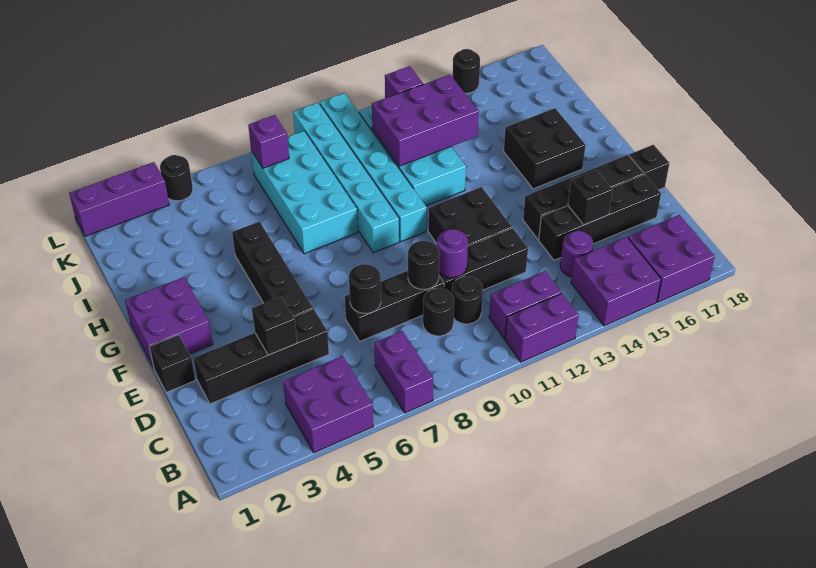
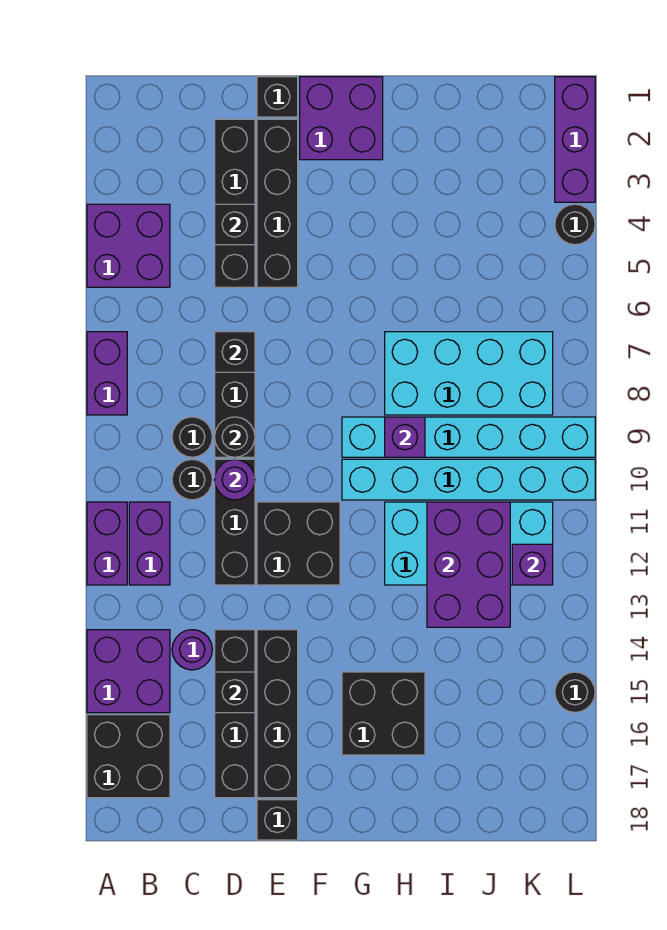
purple 1x2 brick [374,331,433,413] -> purple 1x2 brick turned to [87,332,127,415]
purple 2x2 brick [628,215,715,302] -> black 2x2 brick [87,715,170,798]
black 1x1 round brick [349,264,381,313] -> black 1x1 brick [215,332,255,372]
black 1x4 brick [232,222,313,317] -> black 1x4 brick turned to [257,119,298,287]
purple 1x1 brick [248,115,289,168] -> purple 1x1 brick moved to [385,417,425,457]

